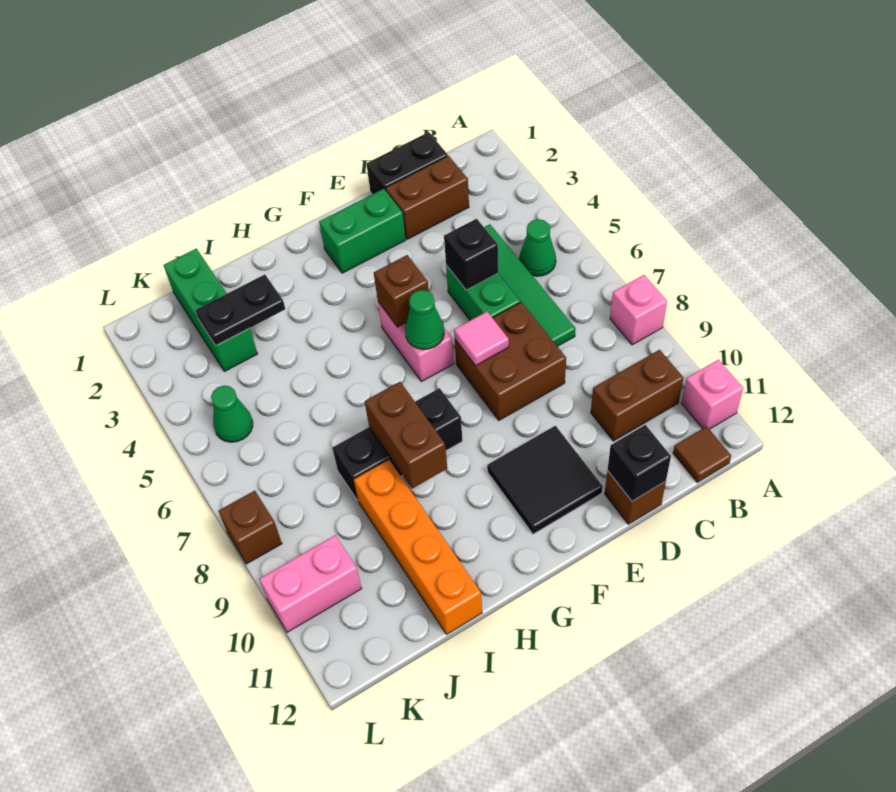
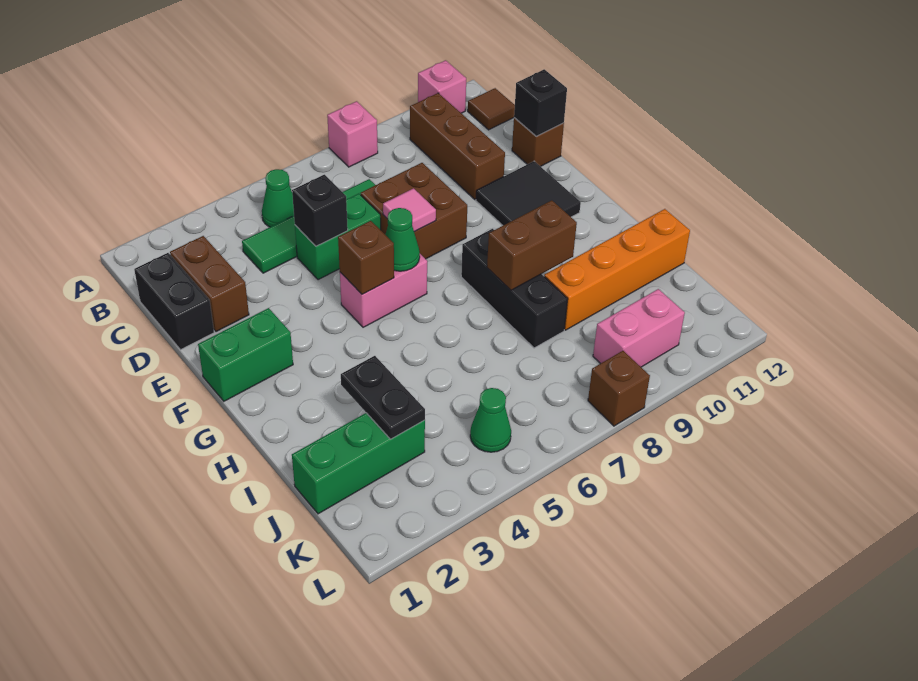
brown 1x2 brick [591,350,684,441] -> brown 1x3 brick [410,93,505,200]
green 1x2 brick [319,189,406,273] -> green 1x2 brick turned to [198,308,293,401]
pink 1x2 brick [259,535,362,632] -> pink 1x2 brick turned to [593,289,685,367]

